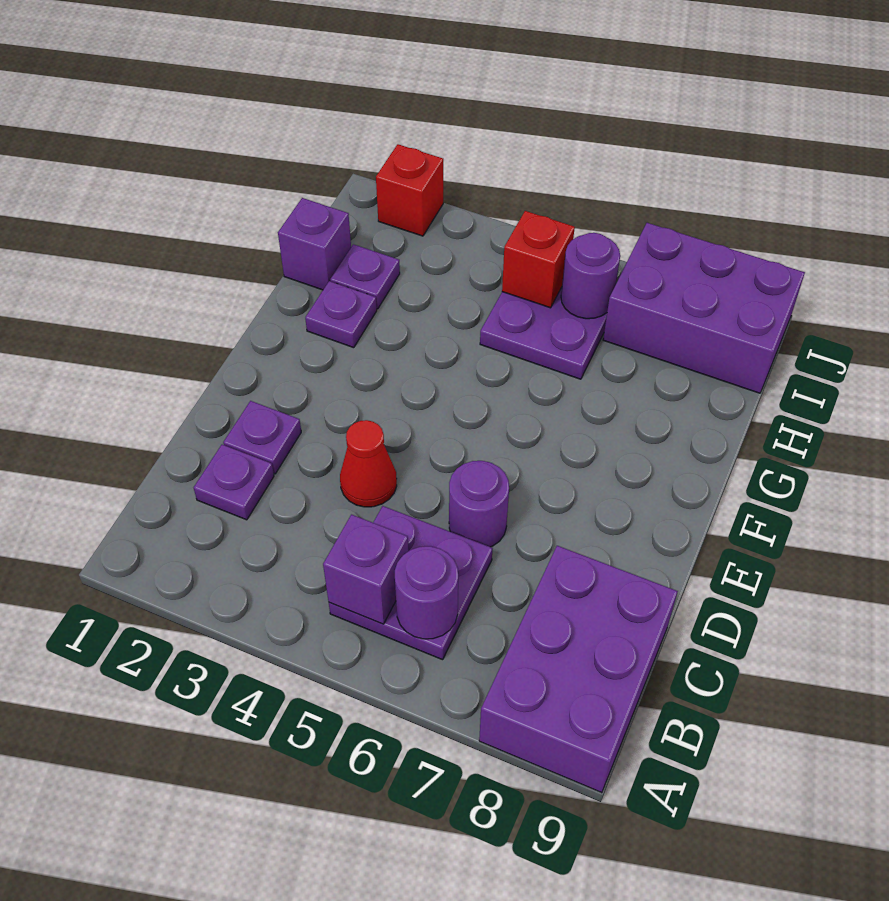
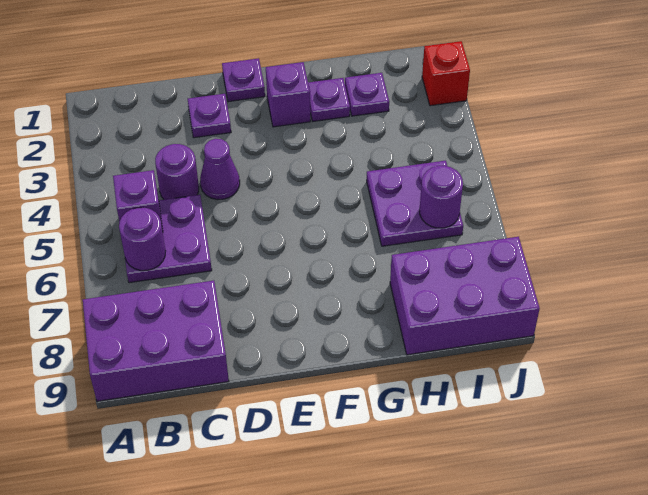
purple 1x1 plate [194,445,274,520] -> purple 1x1 plate moved to [222,58,265,102]
red 1x1 cone [340,420,397,507] -> purple 1x1 cone [200,139,240,200]
purple 1x1 round brick [449,461,509,547] -> purple 1x1 round brick moved to [155,144,199,200]
purple 1x1 brick [278,198,351,290] -> purple 1x1 brick moved to [266,62,310,127]
red 1x1 brick [502,211,575,308] -> none
purple 2x3 brick [603,223,805,393] -> purple 2x3 brick turned to [390,237,540,355]

